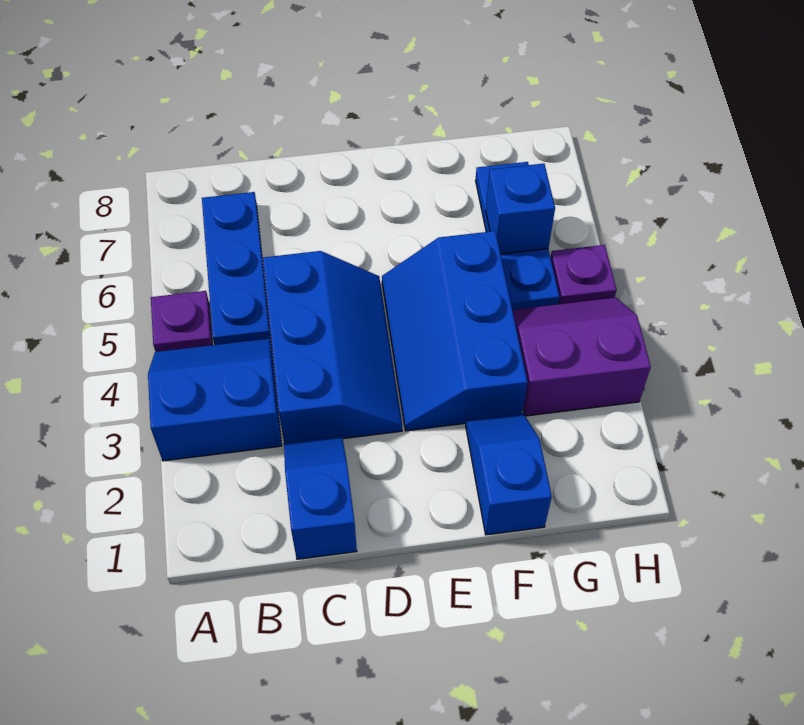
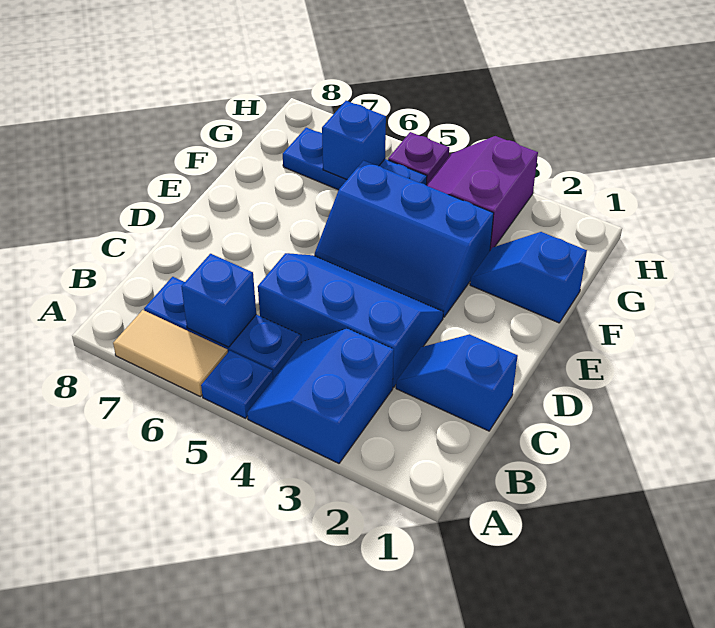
purple 1x1 plate [151,291,212,352] -> blue 1x1 plate [201,351,273,418]
none -> tan 1x2 tile [113,310,228,397]
none -> blue 1x1 brick [181,254,256,347]

